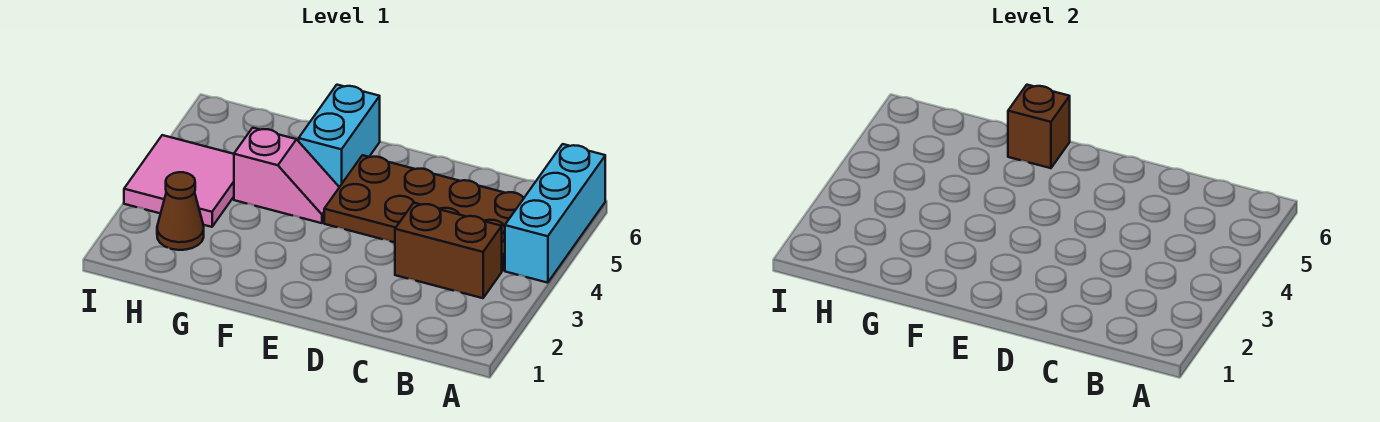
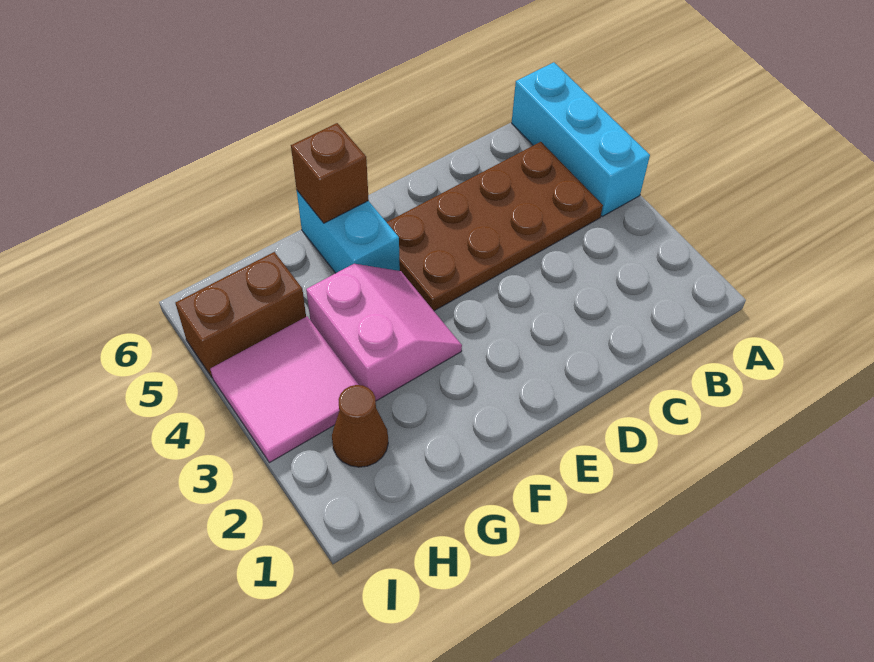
brown 1x2 brick [395,203,502,298] -> brown 1x2 brick moved to [176,252,306,378]
pink 1x2 slope [234,128,339,223] -> pink 2x2 slope [306,264,462,401]

